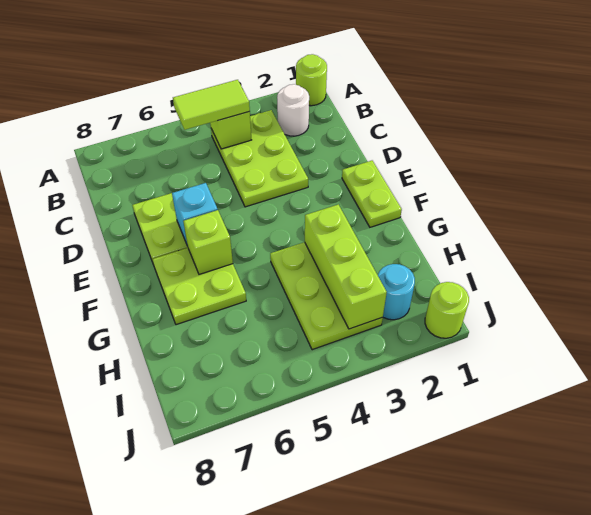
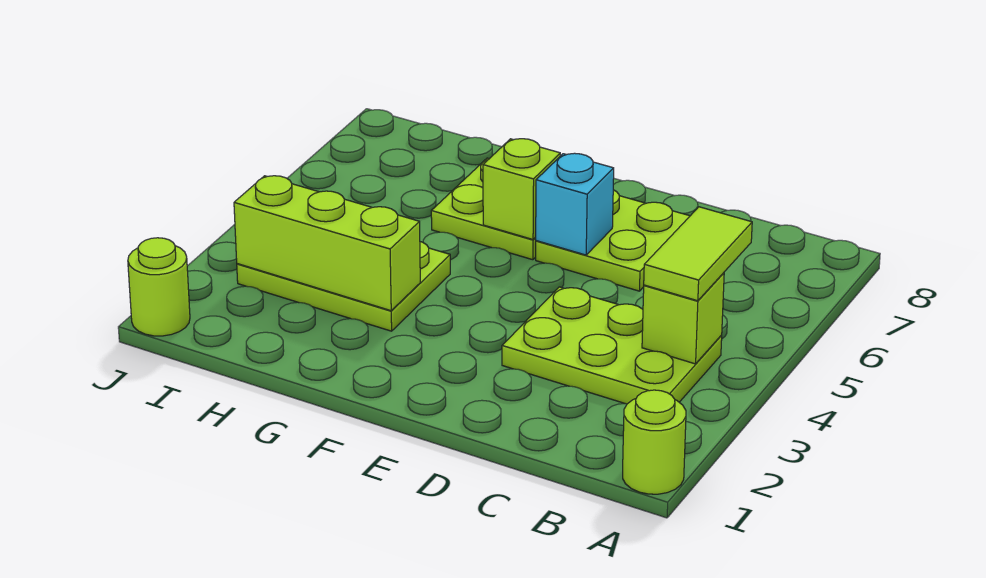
white 1x1 round brick [277,84,309,136] -> none
lime 1x2 plate [342,161,402,227] -> none
cyan 1x1 round brick [378,264,415,320] -> none

